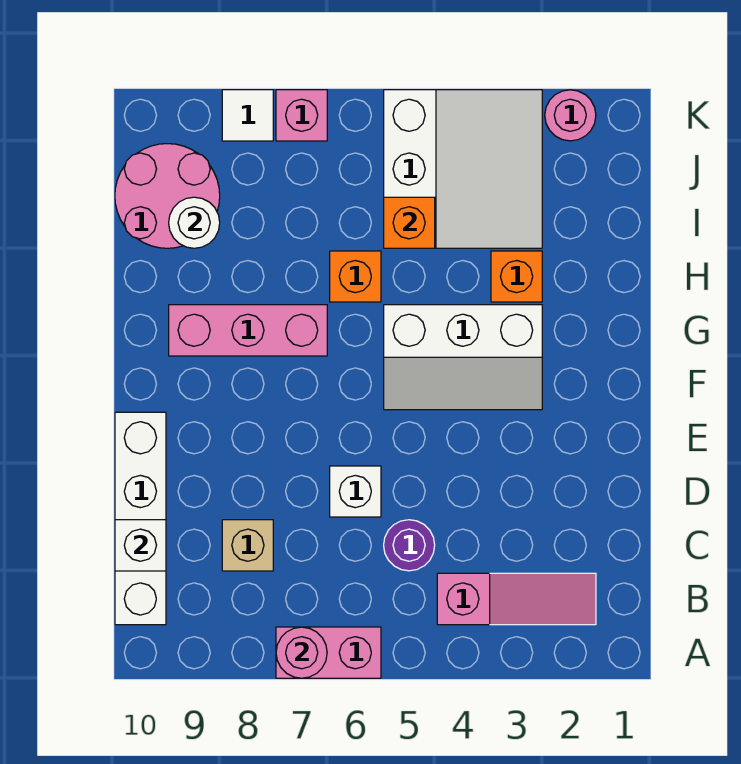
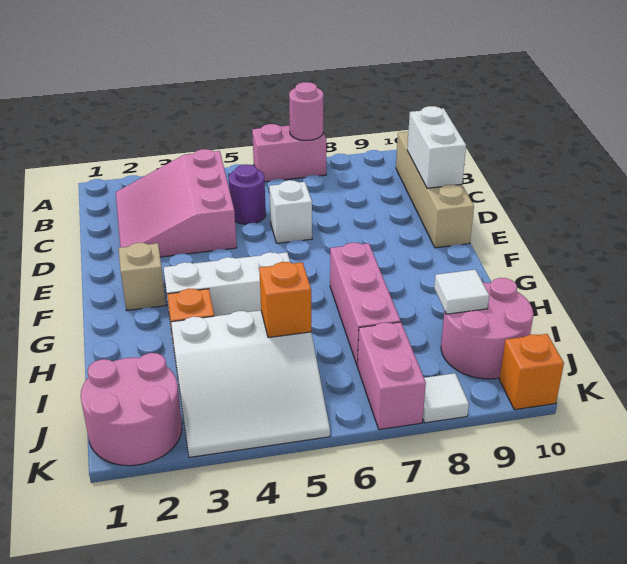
pink 1x3 slope [437,573,596,625] -> pink 3x3 slope [116,149,237,257]
white 1x4 brick [115,412,166,625] -> tan 1x4 brick [396,132,474,248]
tan 1x1 brick [222,520,273,571] -> tan 1x1 brick moved to [119,243,166,310]
white 1x1 brick [115,520,166,571] -> white 1x2 brick [407,106,466,188]
pink 1x3 brick [169,305,327,356] -> pink 1x3 brick turned to [330,243,401,366]
orange 1x1 brick [330,251,381,302] -> orange 1x1 brick moved to [499,334,564,410]
white 3x3 slope [384,90,542,248] -> white 3x3 slope turned to [171,310,330,457]
white 1x1 round brick [169,197,220,248] -> white 1x1 tile [434,270,489,314]
pink 1x1 round brick [545,90,596,141] -> pink 2x2 round brick [81,353,182,466]
pink 1x1 brick [276,90,327,141] -> pink 1x2 brick [358,322,426,430]

